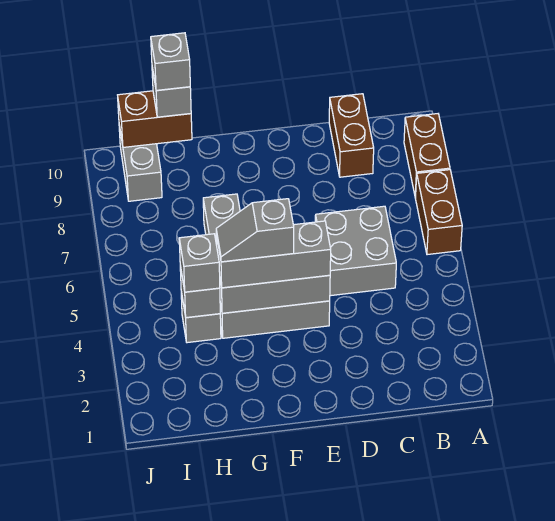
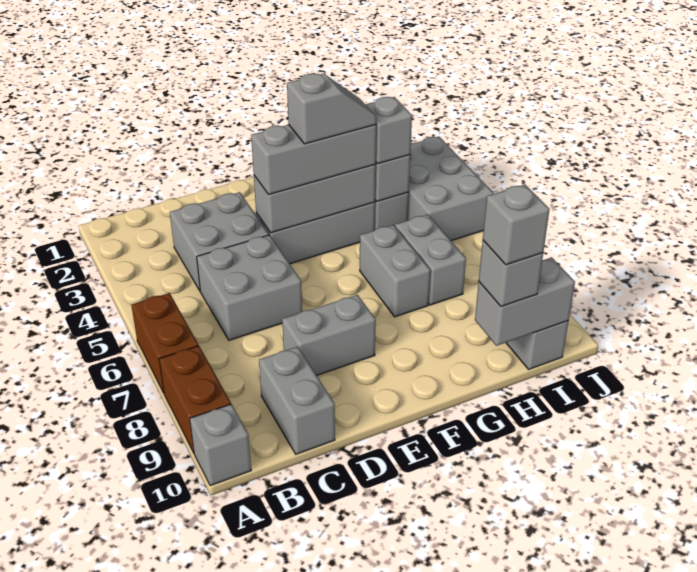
none -> grey 1x1 brick [190,404,251,486]
none -> grey 2x2 brick [170,192,269,290]
brown 1x2 brick [329,94,374,177] -> grey 1x2 brick [259,347,335,454]
none -> grey 1x2 brick [282,295,376,375]
none -> grey 1x2 brick [395,215,466,305]
brown 1x2 brick [118,91,192,147] -> grey 1x2 brick [475,257,575,346]
none -> grey 2x3 brick [408,136,494,241]

